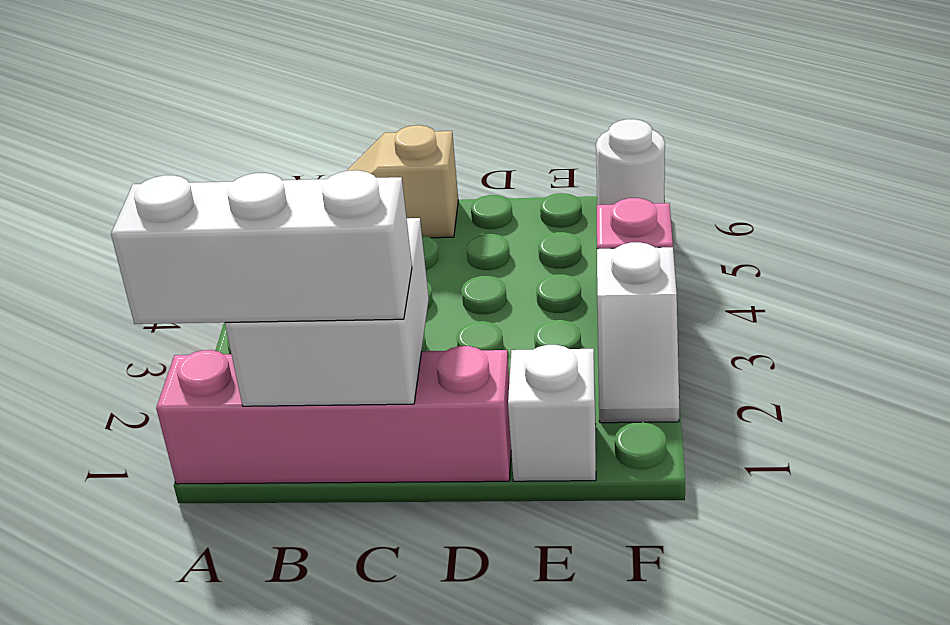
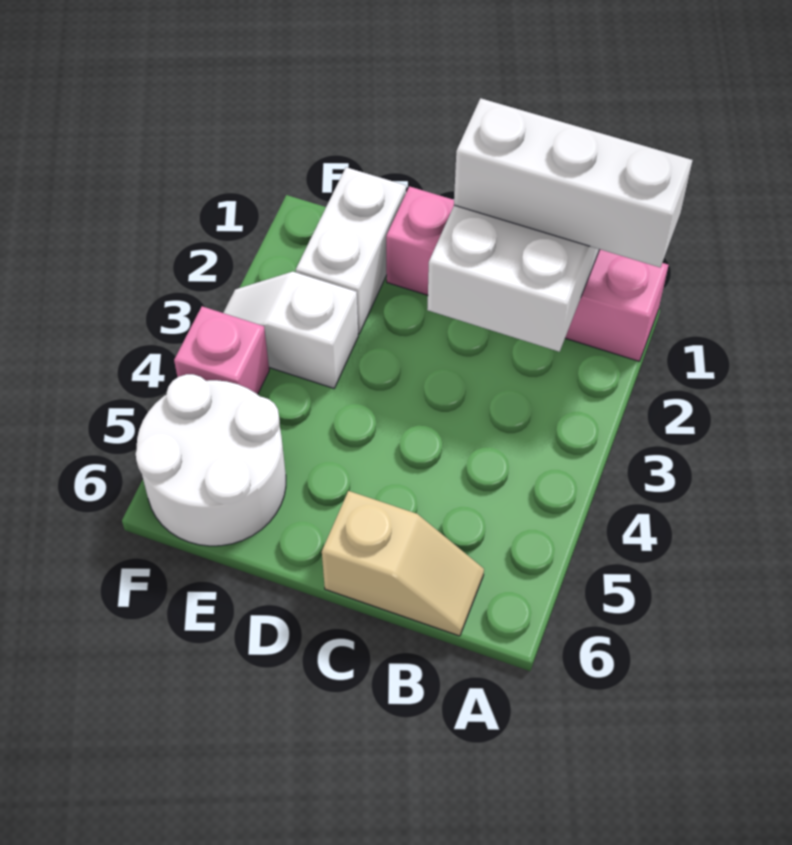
white 1x1 brick [508,345,596,481] -> white 1x2 brick [296,167,406,334]
white 1x2 slope [597,242,679,423] -> white 1x2 slope turned to [223,272,358,388]
white 1x1 round brick [596,119,665,205] -> white 2x2 round brick [136,374,286,546]

